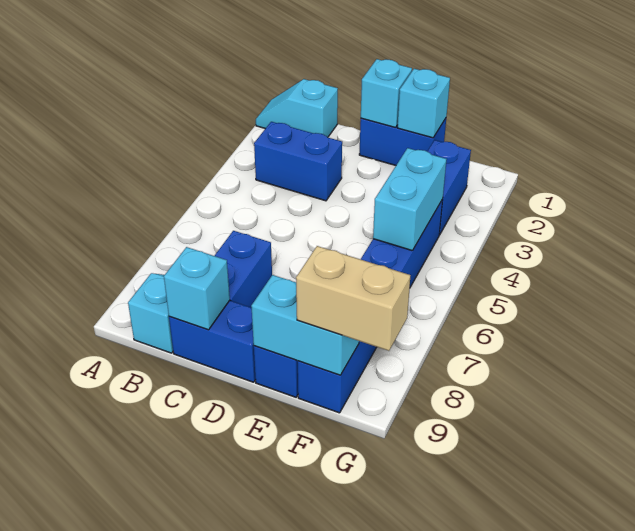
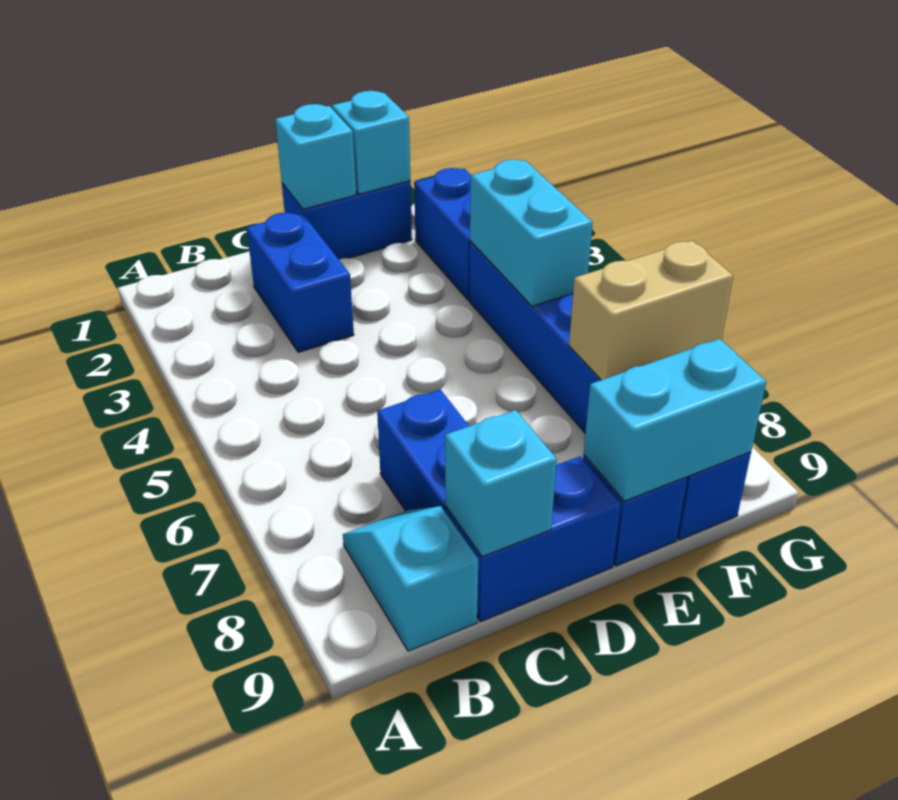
cyan 1x2 slope [256,79,338,137] -> none
blue 1x2 brick [254,122,342,201] -> blue 1x2 brick turned to [247,212,354,352]
tan 1x2 brick [296,246,410,351] -> tan 1x2 brick moved to [569,241,733,380]

